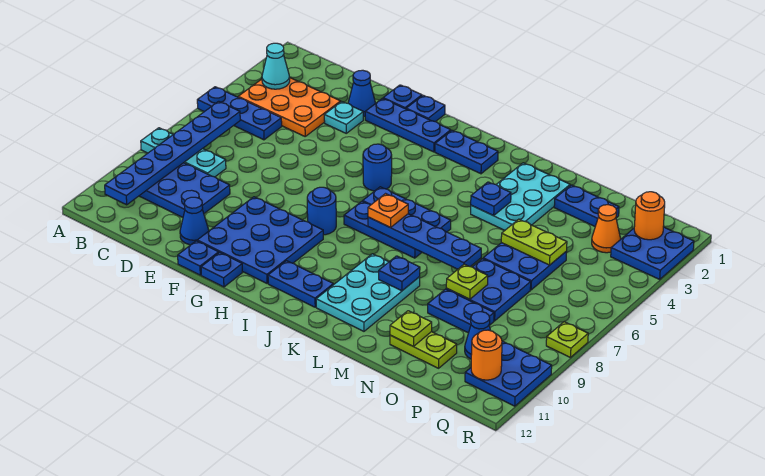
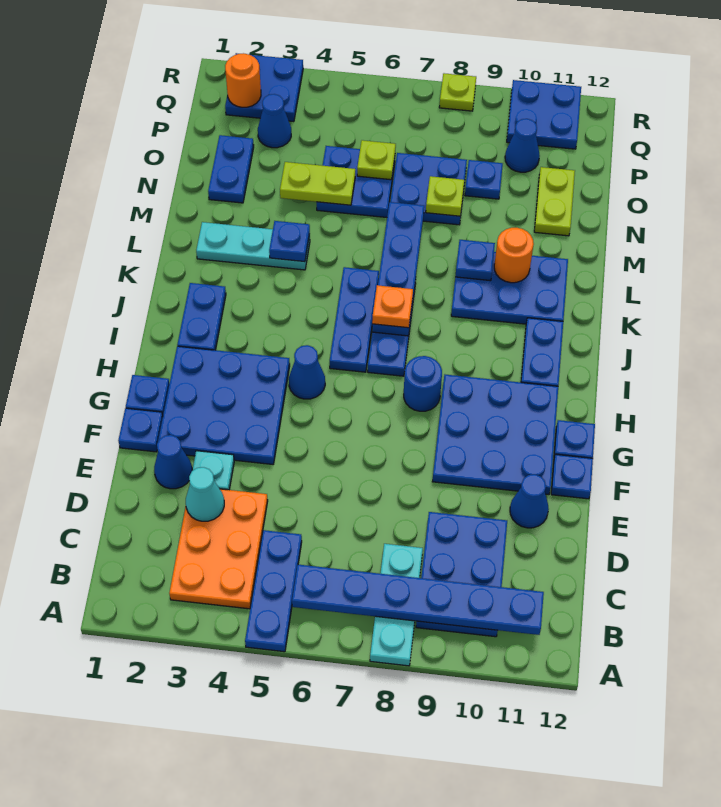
cyan 1x1 cone [262,43,290,89] -> cyan 1x1 cone moved to [186,467,224,521]
blue 1x3 plate [365,98,451,152] -> blue 3x3 plate [158,346,290,464]
blue 1x1 round brick [363,144,392,191] -> blue 1x1 cone [289,345,325,399]
cyan 2x3 plate [316,254,420,331] -> blue 2x3 plate [451,252,568,324]
cyan 2x3 plate [471,163,570,230] -> cyan 1x3 plate [196,222,310,270]
lime 1x2 plate [501,219,567,265] -> lime 1x2 plate turned to [280,162,355,205]
blue 1x2 plate [428,289,494,333] -> blue 1x1 plate [465,160,503,199]
lime 1x1 plate [390,311,432,347] -> lime 1x1 plate moved to [357,140,396,180]
orange 1x1 cone [592,205,621,253] -> blue 1x1 cone [258,94,291,148]
orange 1x1 round brick [471,330,502,380] -> orange 1x1 round brick moved to [494,228,534,283]

